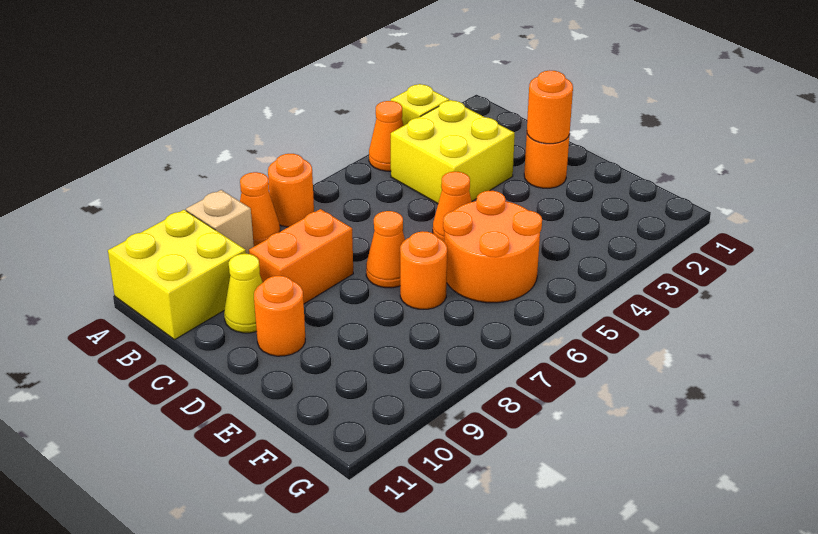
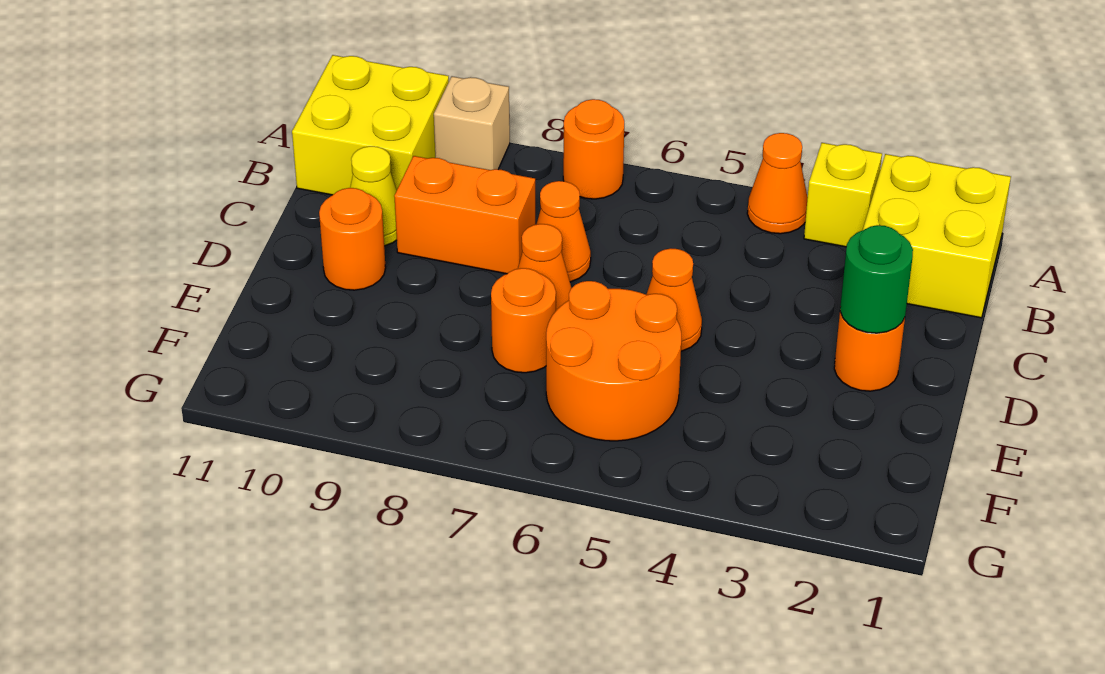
orange 1x1 cone [240,172,280,246] -> orange 1x1 cone moved to [536,181,591,282]
yellow 2x2 brick [391,100,515,204] -> yellow 2x2 brick moved to [863,154,1011,318]
orange 1x1 round brick [527,70,573,144] -> green 1x1 round brick [840,225,913,333]

